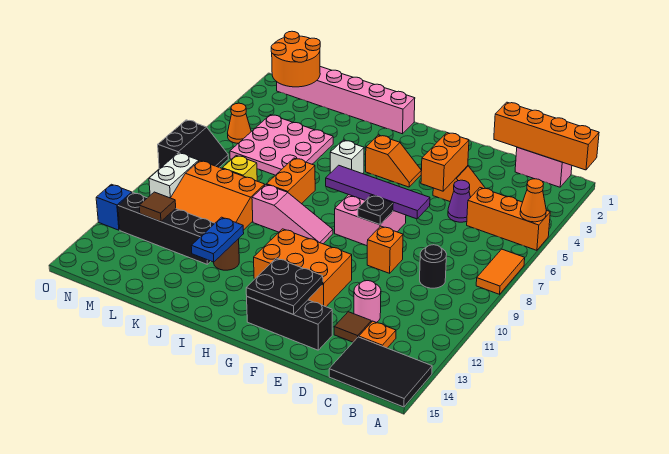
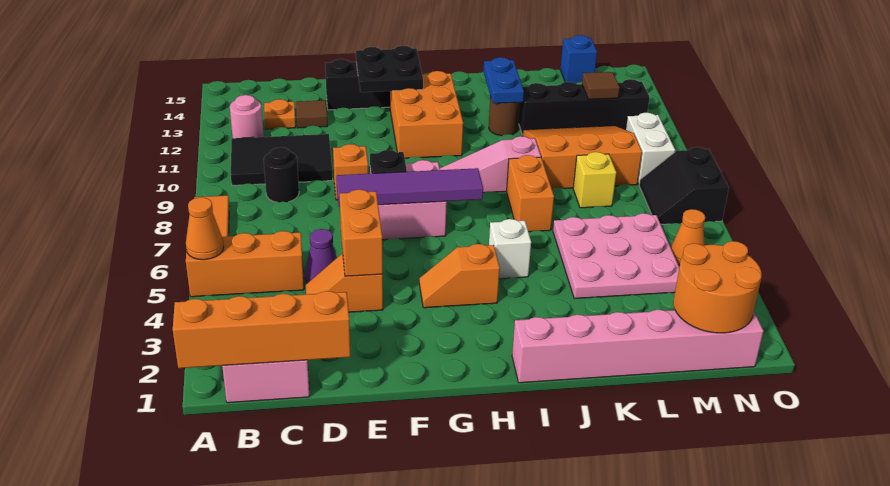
black 2x3 tile [329,337,432,407] -> black 2x3 tile moved to [231,134,333,185]
pink 1x1 round brick [354,281,381,323] -> pink 1x1 round brick moved to [230,95,264,138]
orange 2x3 brick [254,229,352,307] -> orange 2x3 brick turned to [390,71,463,158]
blue 1x1 brick [96,184,132,230] -> blue 1x1 brick moved to [560,35,597,84]

